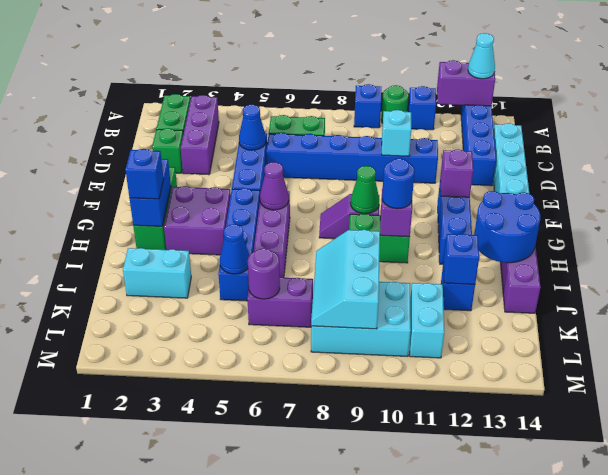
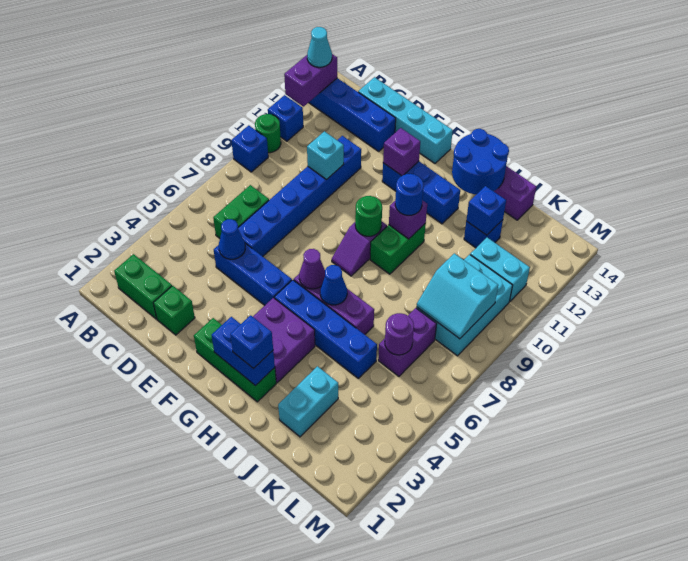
purple 1x3 brick [181,95,219,175] -> none
green 1x1 cone [350,166,379,214] -> green 1x1 round brick [355,196,382,236]
blue 1x1 cone [220,224,250,274] -> blue 1x1 cone moved to [320,265,347,305]
cyan 2x3 slope [311,230,380,329] -> cyan 2x2 slope [417,253,498,339]

